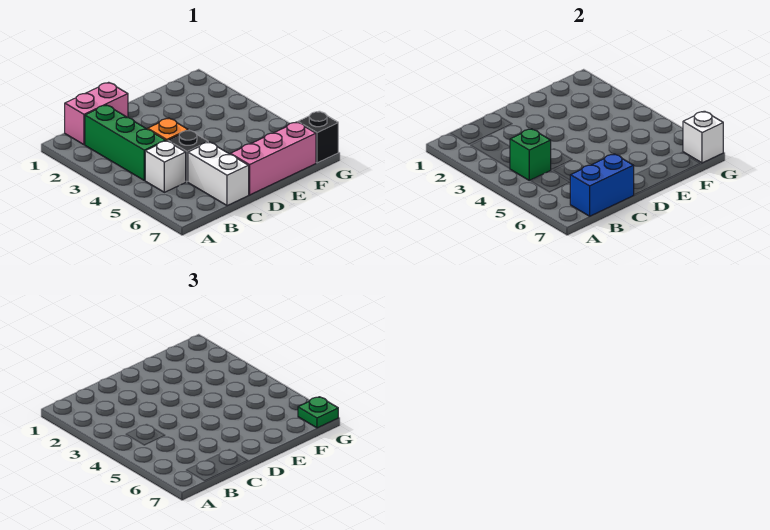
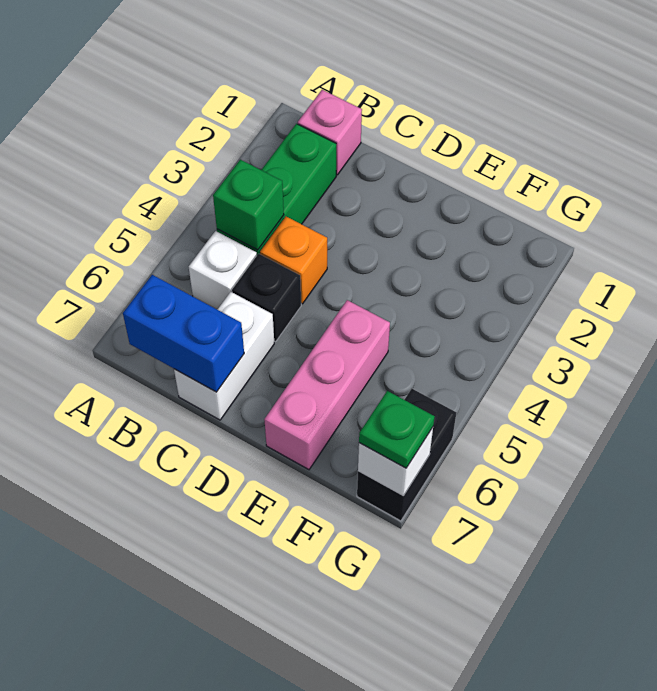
pink 1x2 brick [65,82,128,145] -> pink 1x1 brick [298,90,362,175]
pink 1x3 brick [230,122,316,195] -> pink 1x3 brick turned to [264,300,390,470]
black 1x1 brick [298,111,338,163] -> black 1x2 brick [357,389,456,521]

